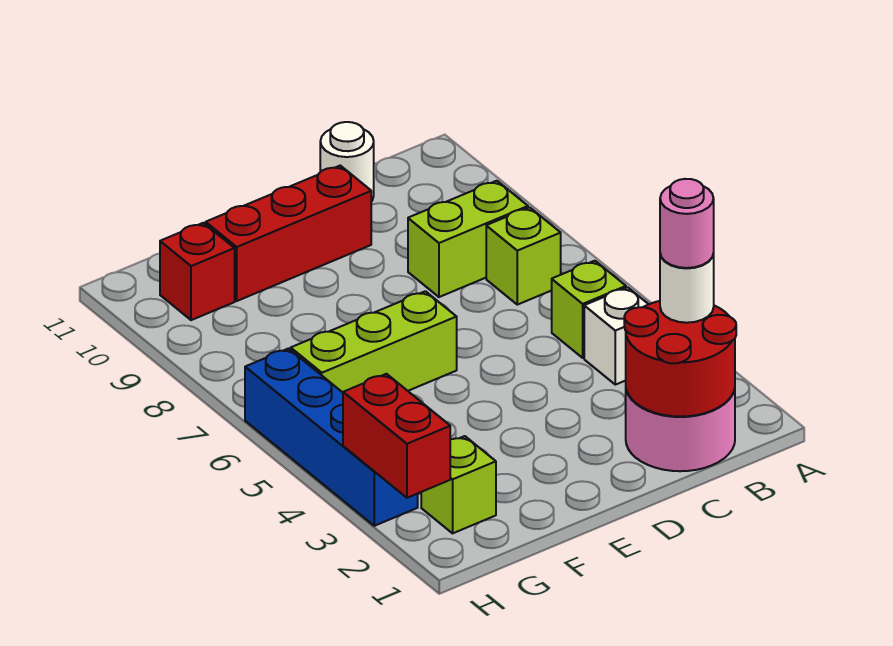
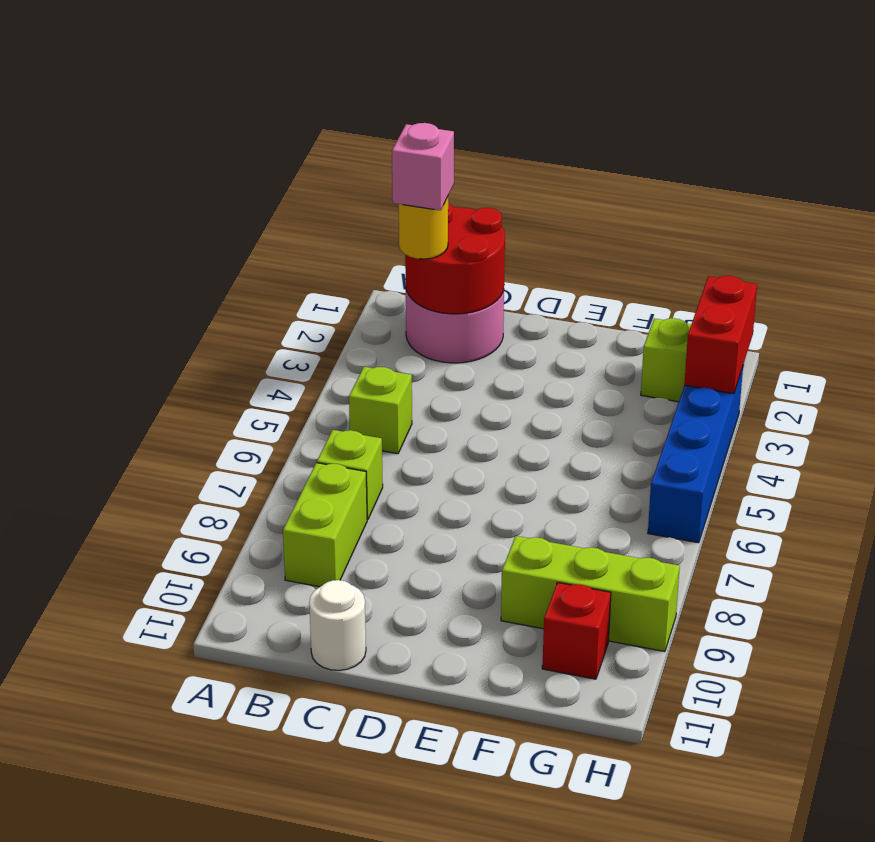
white 1x1 round brick [660,254,714,323] -> yellow 1x1 round brick [399,197,448,259]
pink 1x1 round brick [660,179,714,268] -> pink 1x1 brick [392,123,454,210]
white 1x1 brick [584,287,648,385] -> none
lime 1x2 brick [408,181,528,297] -> lime 1x2 brick turned to [283,463,367,587]
red 1x3 brick [206,166,371,301] -> none
lime 1x3 brick [291,291,457,392] -> lime 1x3 brick moved to [501,536,680,652]

